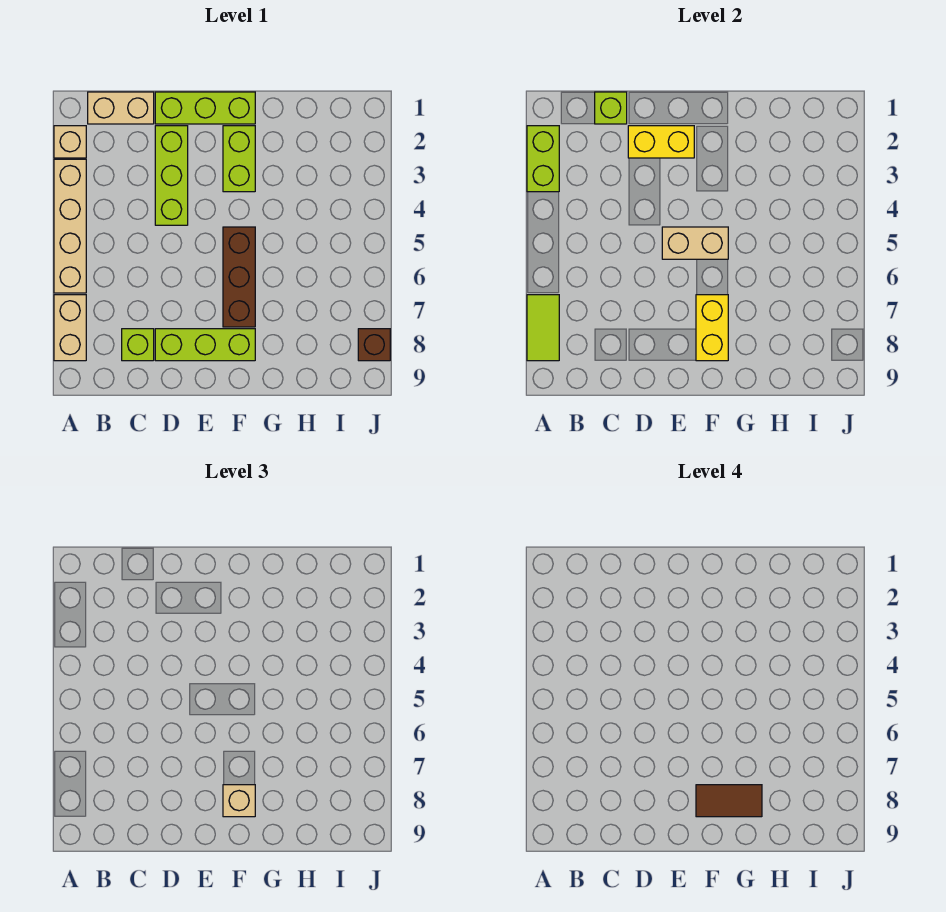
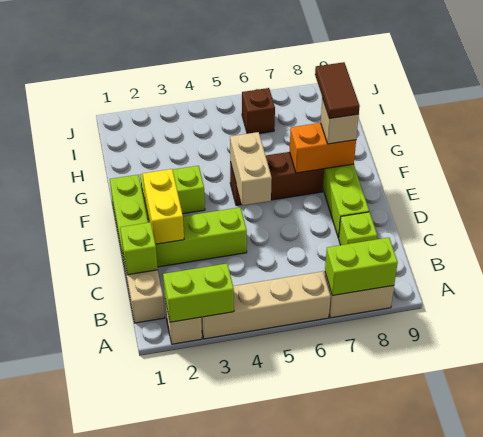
lime 1x2 tile [527,295,559,361] -> lime 1x2 brick [325,238,398,296]
yellow 1x2 brick [696,295,728,361] -> orange 1x2 brick [290,123,356,173]
brown 1x1 brick [358,329,390,361] -> brown 1x1 brick moved to [242,88,275,134]

